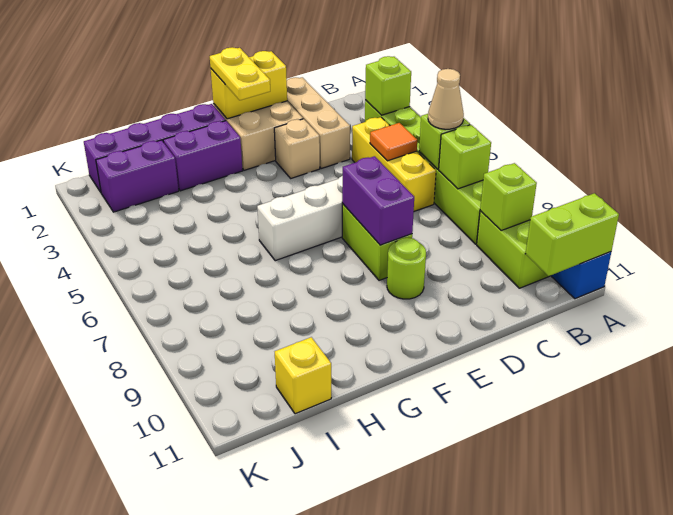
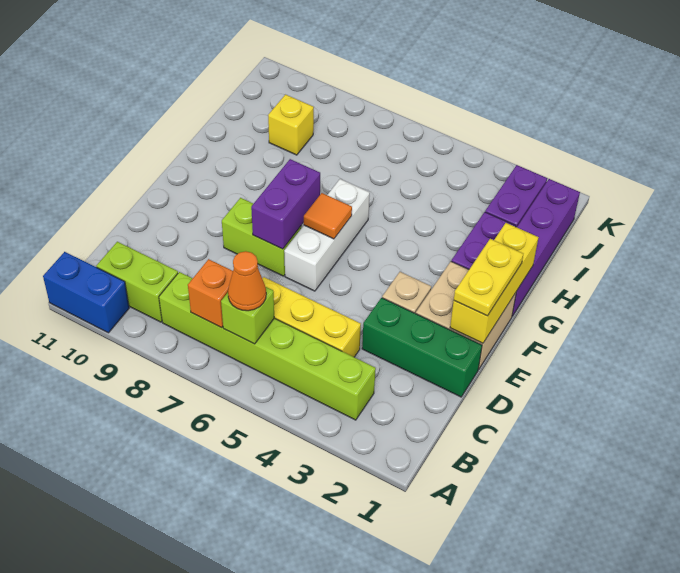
lime 1x2 brick [526,193,619,276] -> none
lime 1x1 brick [365,56,411,115] -> none
tan 1x1 cone [428,69,464,129] -> orange 1x1 cone [228,251,266,311]
lime 1x1 brick [439,125,491,189] -> orange 1x1 brick [188,259,233,328]
lime 1x1 brick [480,163,537,230] -> none
orange 1x1 tile [370,123,417,161] -> orange 1x1 tile moved to [304,193,352,239]
tan 1x3 brick [287,77,350,168] -> green 1x3 brick [362,298,482,397]
yellow 1x2 brick [211,51,287,119] -> yellow 1x3 brick [450,223,539,343]
purple 1x2 brick [342,156,414,245] -> purple 1x2 brick turned to [251,159,320,249]
lime 1x1 round brick [387,237,426,299] -> none
yellow 1x2 plate [210,47,270,100] -> yellow 1x2 plate turned to [454,239,523,316]
yellow 1x1 brick [275,337,331,414] -> yellow 1x1 brick moved to [268,94,314,155]

